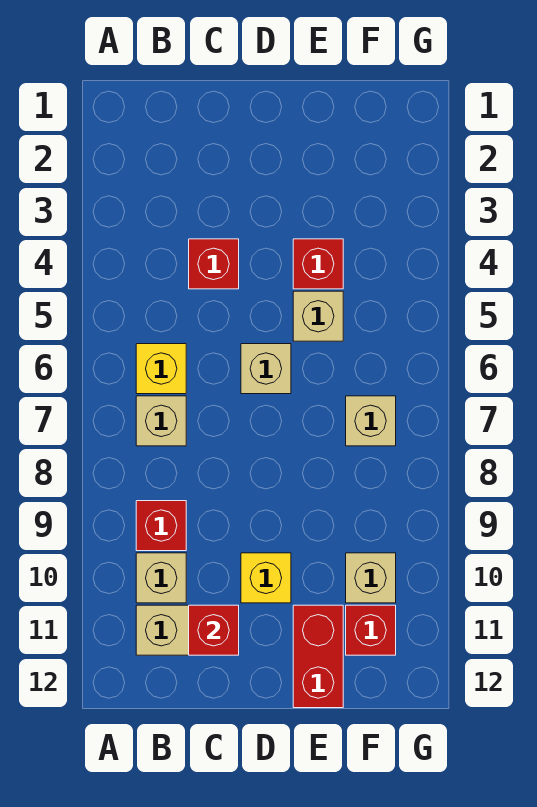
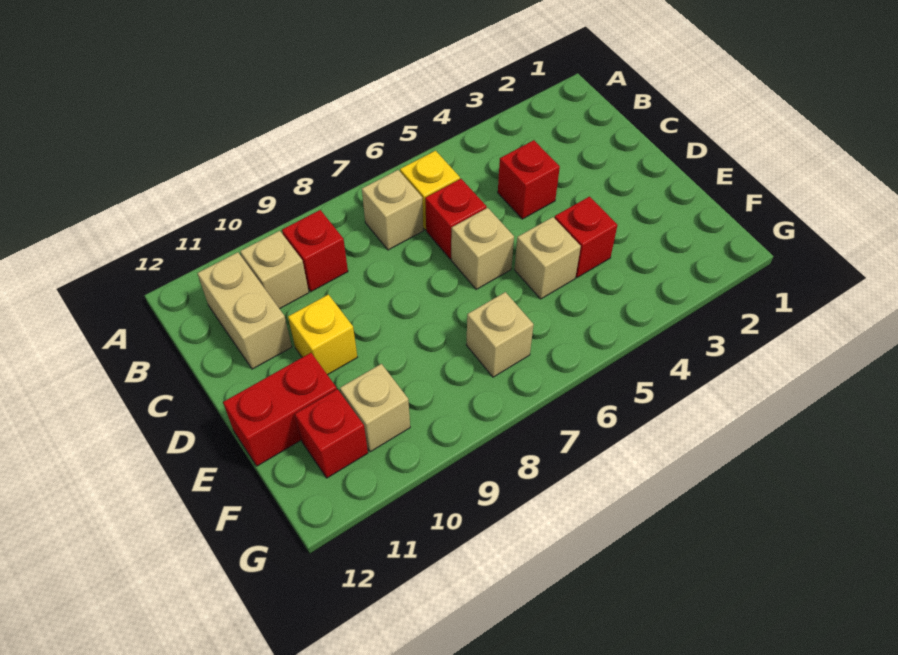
red 1x1 brick [189,605,239,655] -> red 1x1 brick moved to [425,179,487,259]

